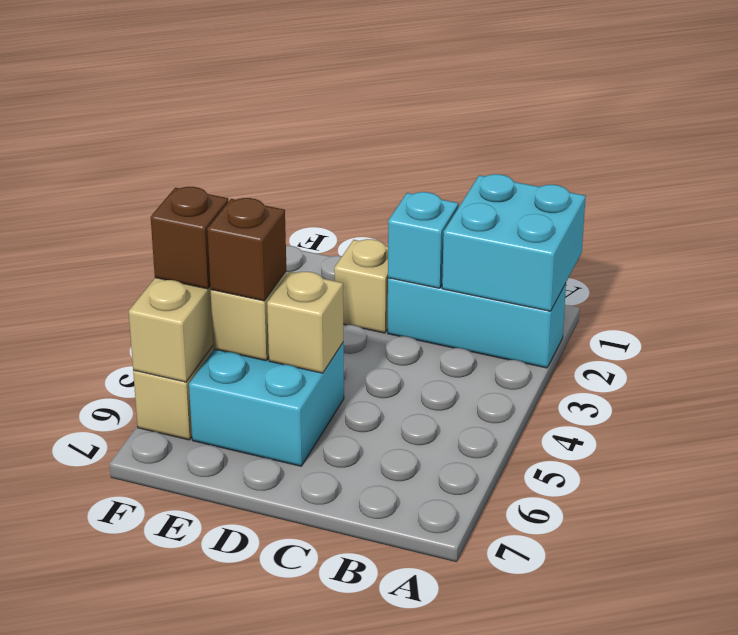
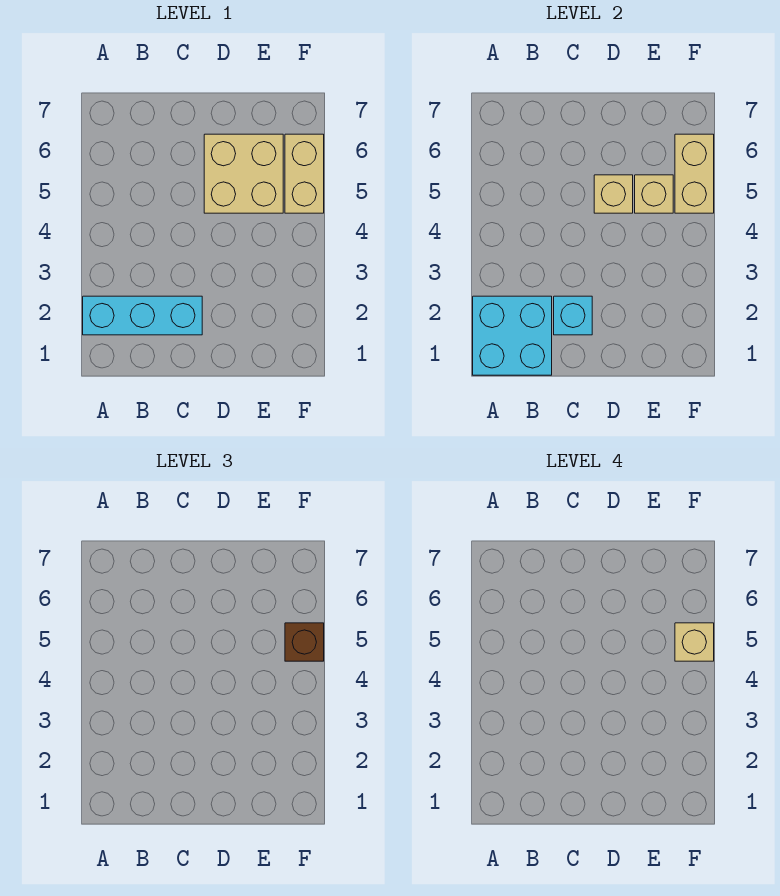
tan 1x1 brick [334,239,388,333] -> tan 1x1 brick moved to [675,623,714,661]
cyan 2x2 brick [189,342,344,466] -> tan 2x2 brick [204,134,283,213]
brown 1x1 brick [207,198,286,301] -> none

